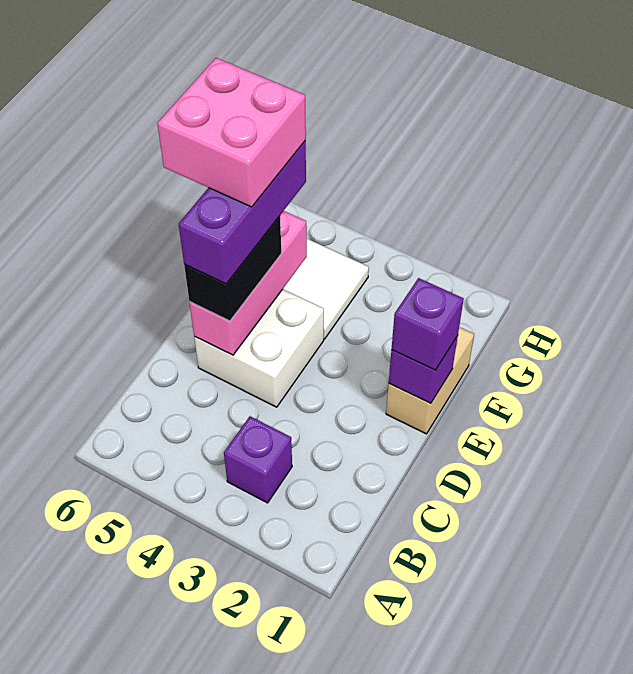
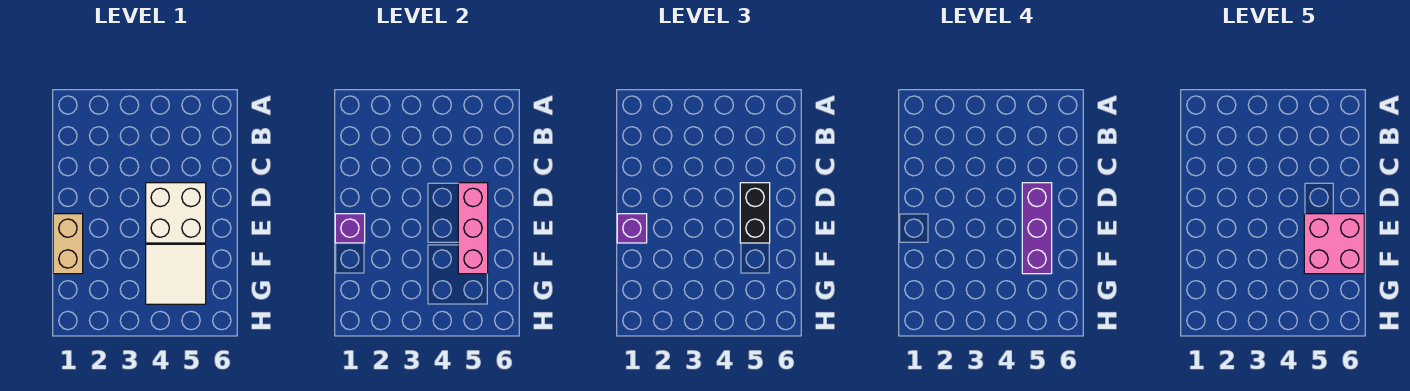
purple 1x1 brick [224,416,292,503] -> none

